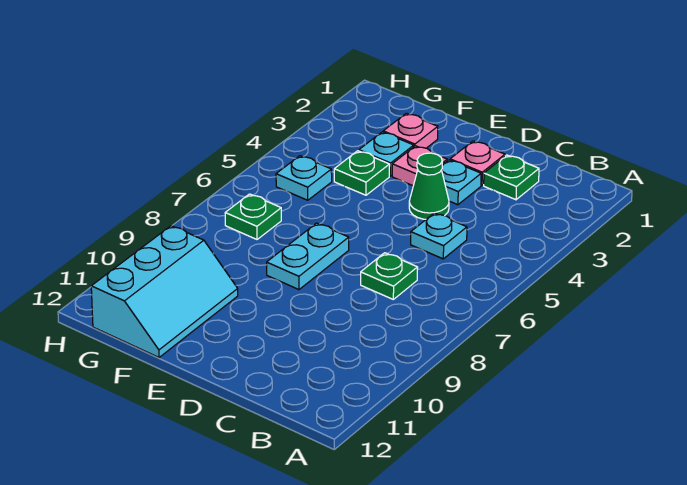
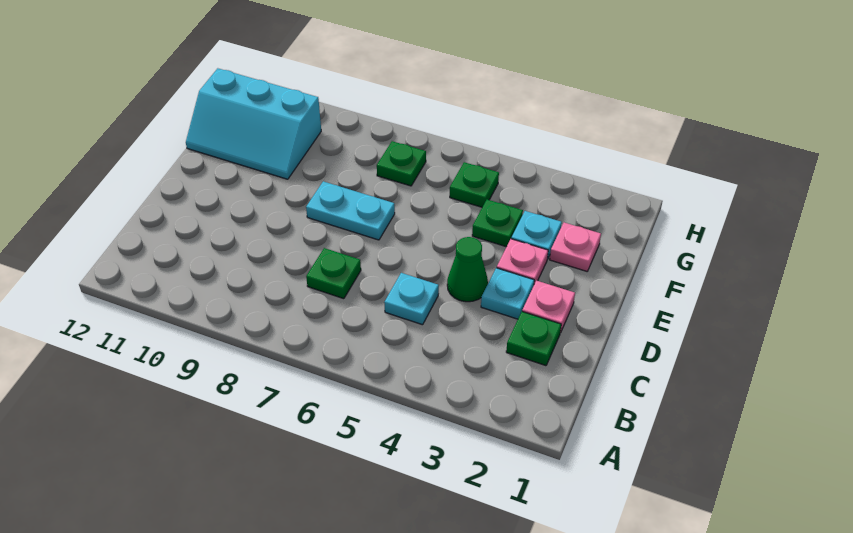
cyan 1x1 plate [276,156,332,200] -> green 1x1 plate [450,162,499,207]

